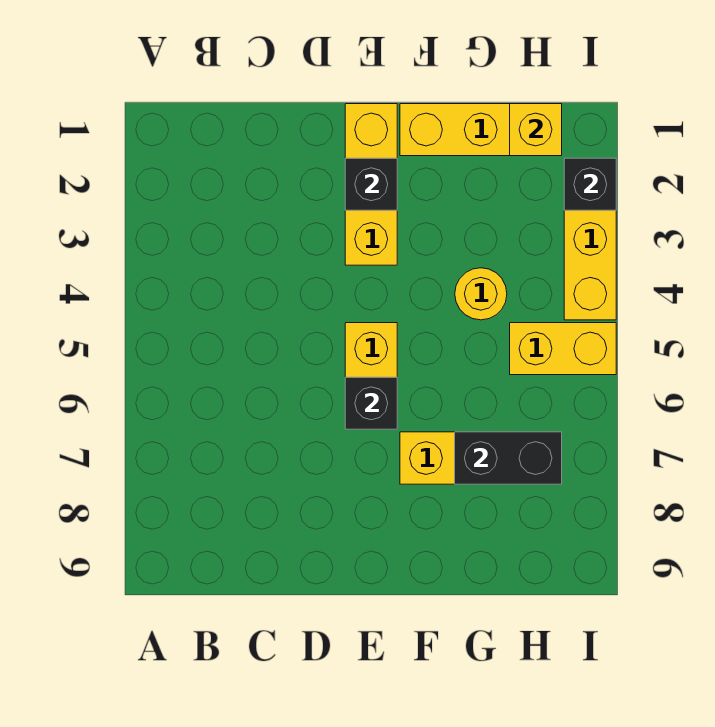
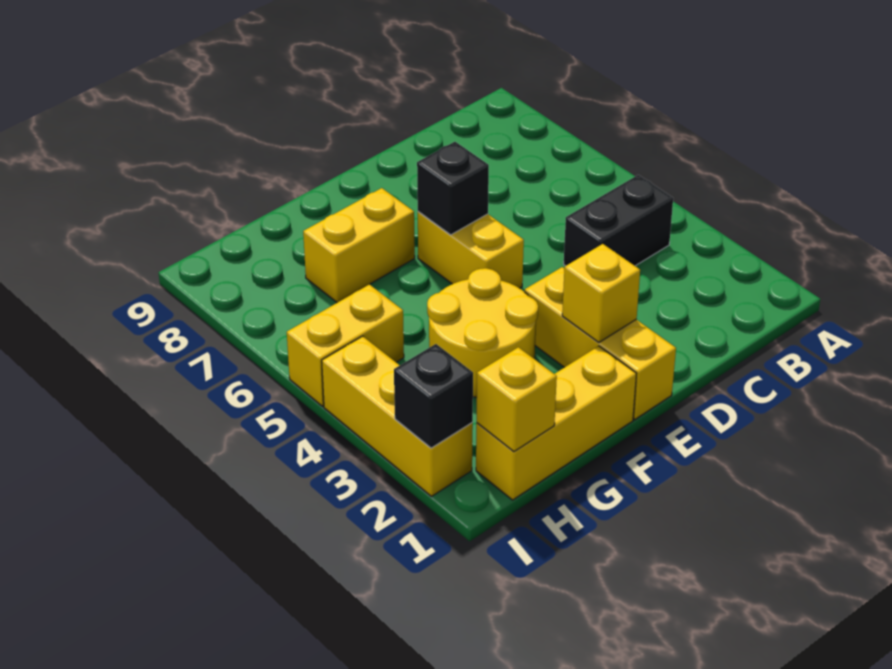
black 1x1 brick [345,158,397,210] -> yellow 1x1 brick [562,244,640,342]
yellow 1x1 round brick [455,268,507,320] -> yellow 2x2 round brick [427,268,538,397]
black 1x2 brick [455,432,562,484] -> black 1x2 brick moved to [564,175,673,266]

